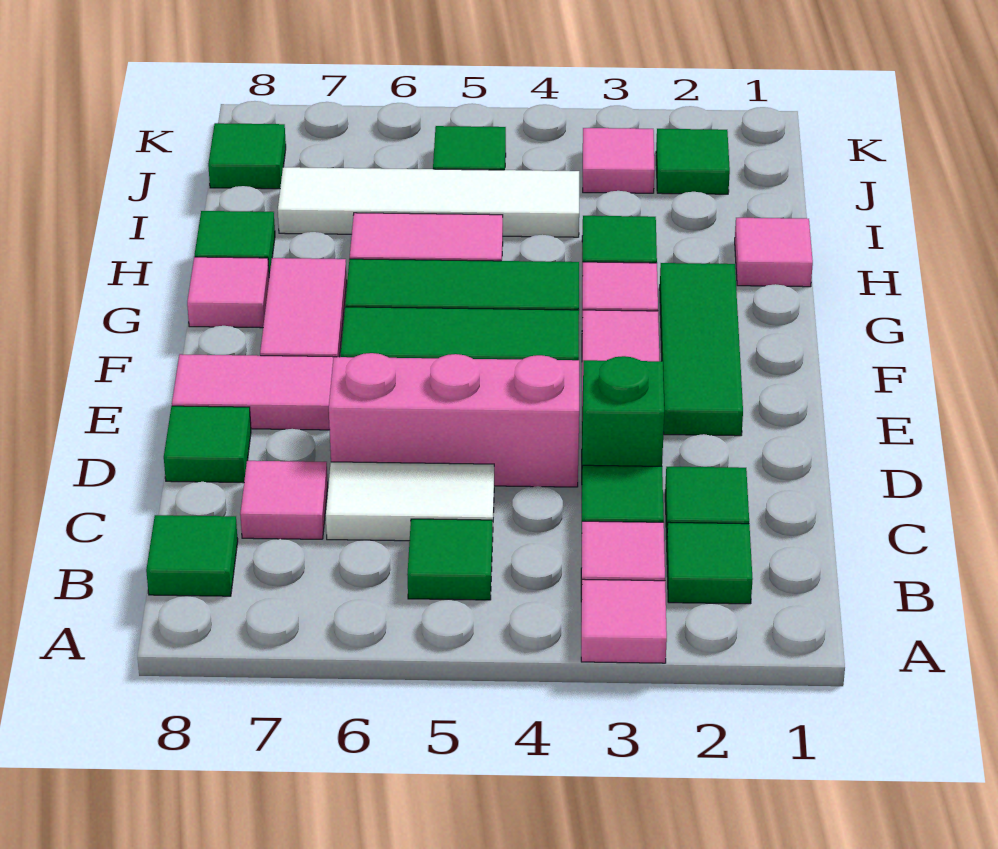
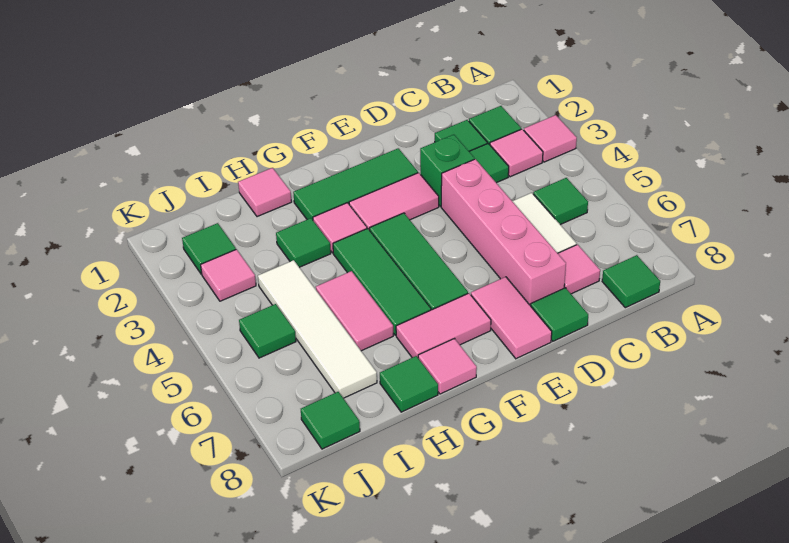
pink 1x3 brick [329,353,579,487] -> pink 1x4 brick [441,159,566,306]

